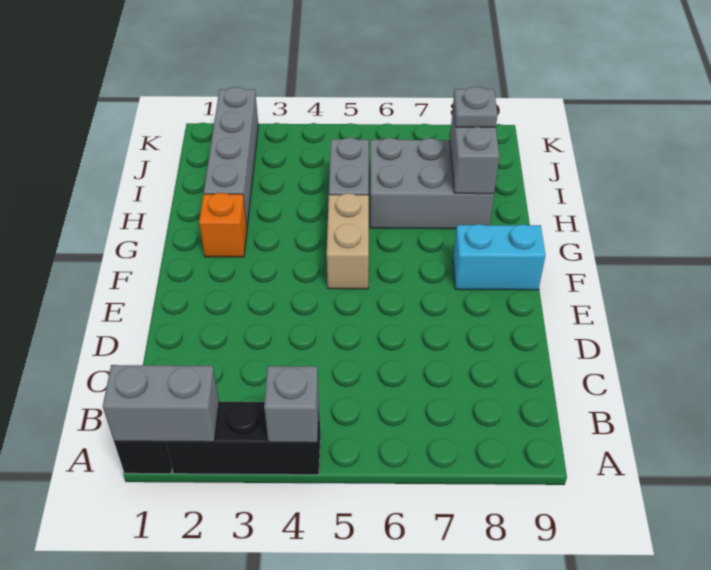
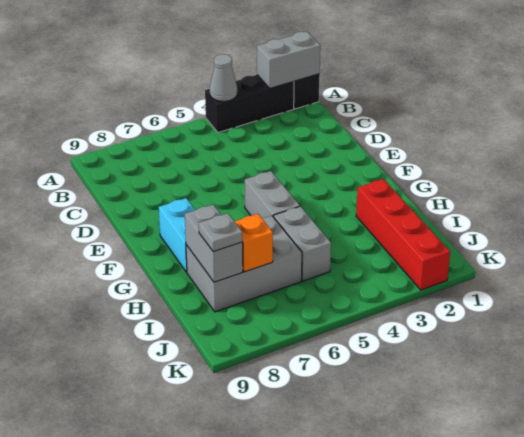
grey 1x1 brick [264,366,319,443] -> grey 1x1 cone [210,54,237,101]
tan 1x2 brick [327,193,369,289] -> grey 1x2 brick [245,171,300,218]
cyan 1x2 brick [453,224,546,290] -> cyan 1x2 brick turned to [159,198,195,272]
orange 1x1 brick [199,193,247,257] -> orange 1x1 brick moved to [234,214,273,272]
grey 1x4 brick [204,87,258,225] -> red 1x4 brick [356,179,450,290]

